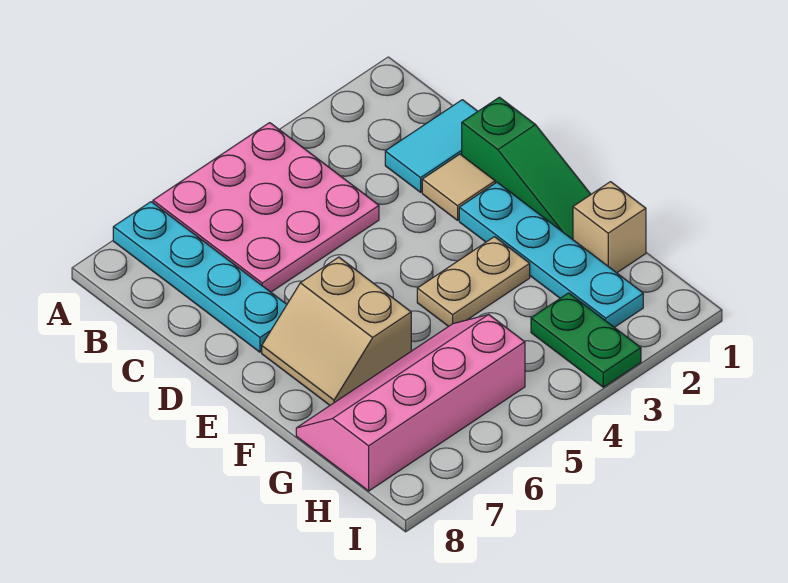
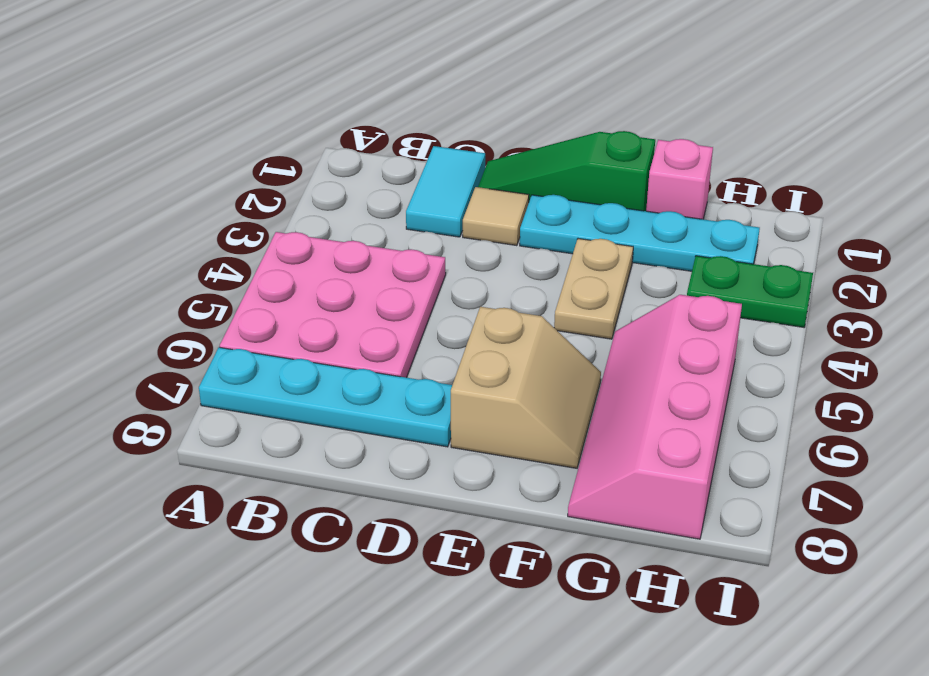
green 1x3 slope [462,97,591,239] -> green 1x3 slope turned to [478,131,655,211]
tan 2x2 slope [262,257,411,405] -> tan 2x2 slope turned to [451,307,601,468]
tan 1x1 brick [573,182,646,273] -> pink 1x1 brick [646,139,713,219]

